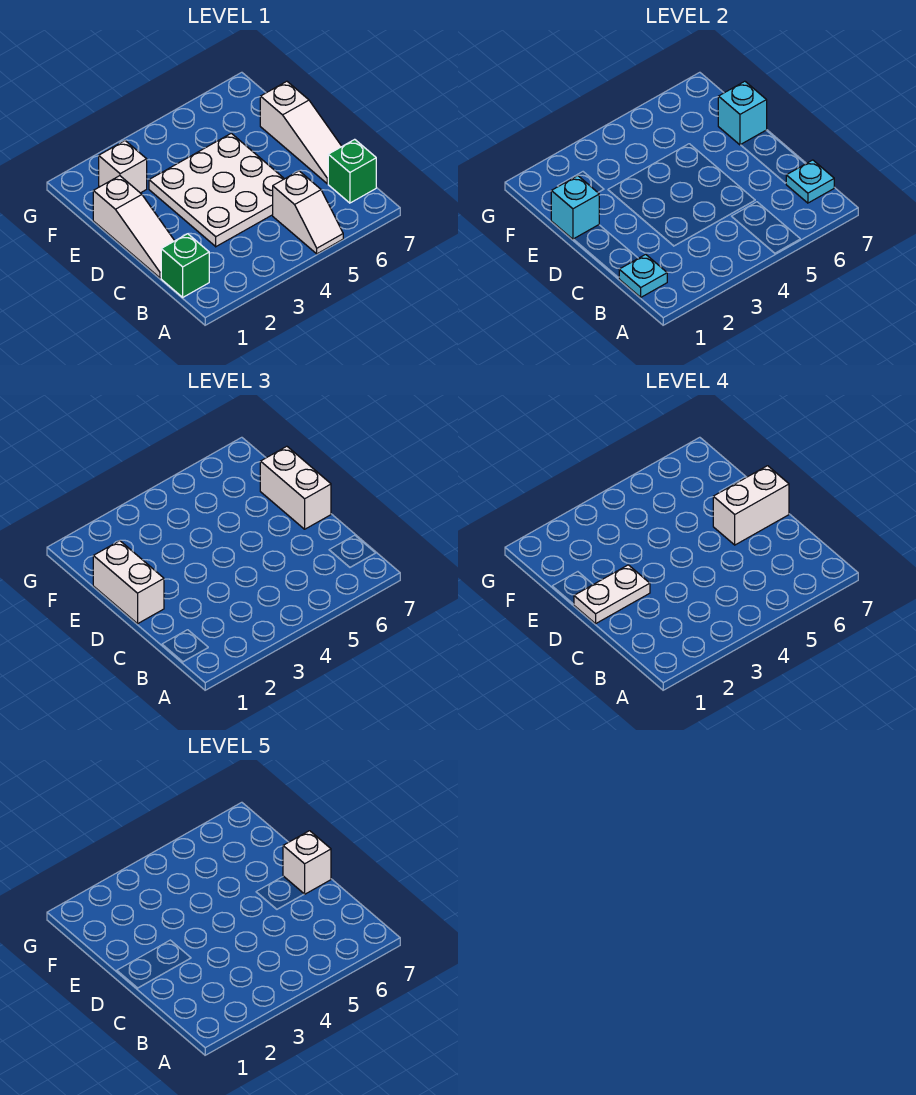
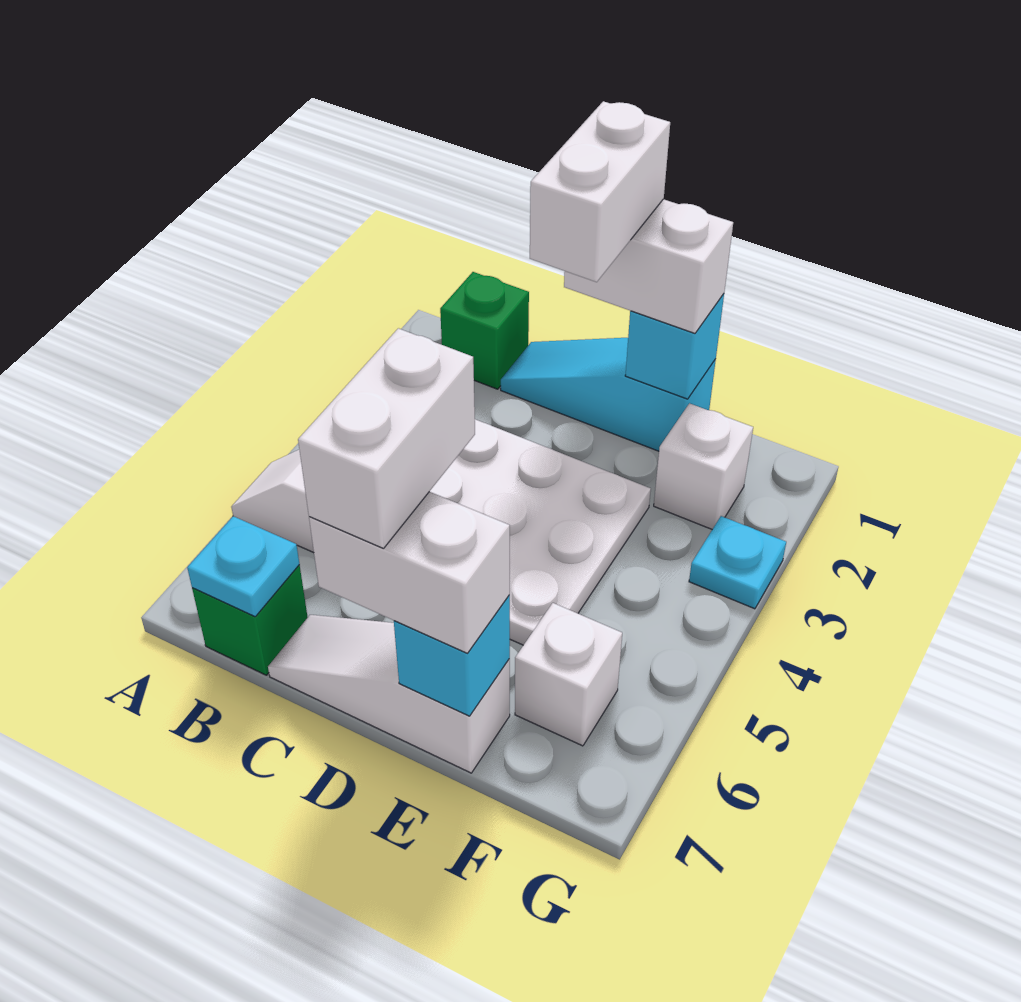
cyan 1x1 plate [619,254,667,297] -> cyan 1x1 plate moved to [689,516,786,609]
white 1x3 slope [93,176,175,278] -> cyan 1x3 slope [501,338,716,451]
white 1x2 plate [574,565,650,624] -> white 1x2 brick [530,101,670,282]
white 1x1 brick [283,831,331,894] -> white 1x1 brick moved to [515,603,622,746]

